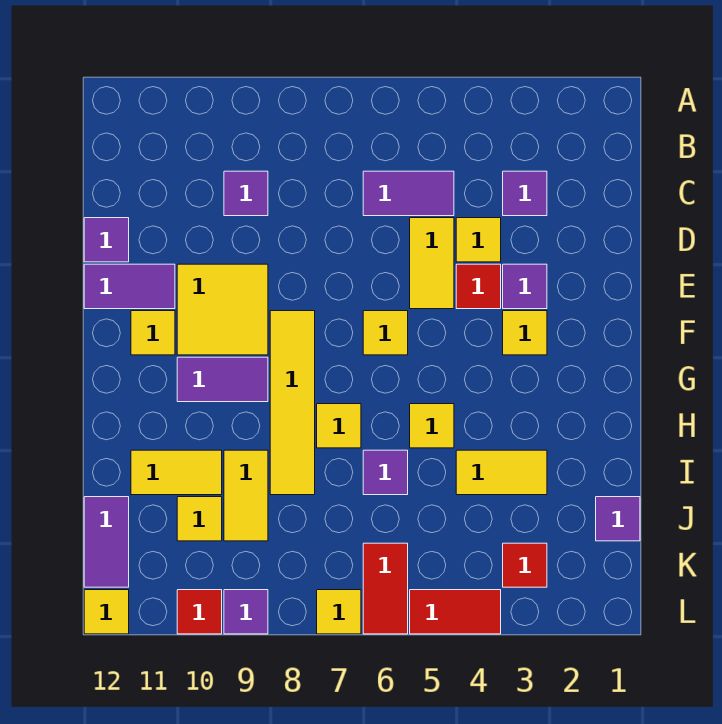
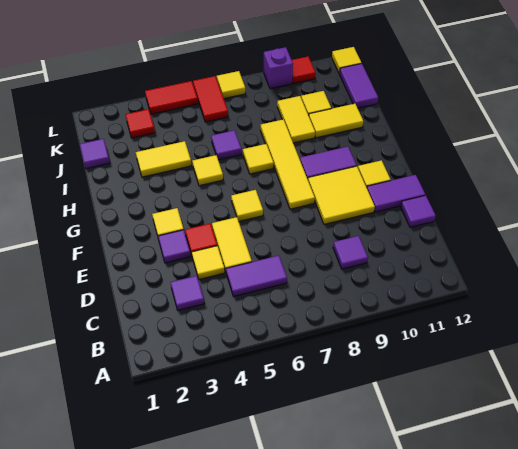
purple 1x1 tile [224,590,268,634] -> purple 1x1 brick [264,47,293,89]

